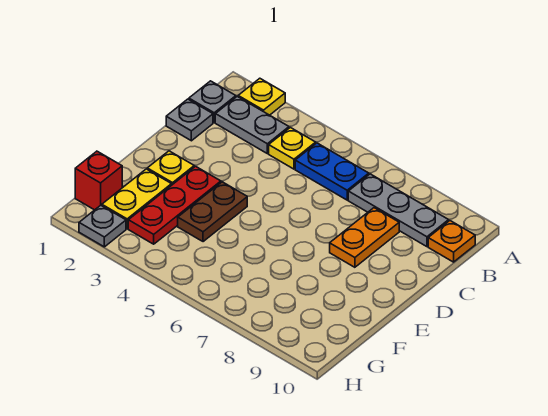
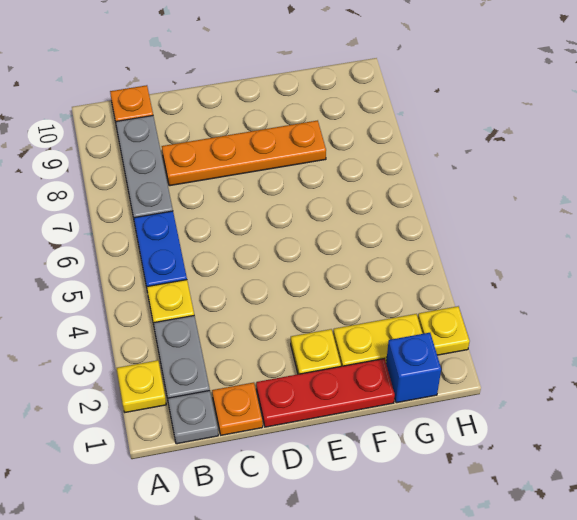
grey 1x1 plate [166,99,213,141] -> orange 1x1 plate [212,382,263,435]
orange 1x2 plate [330,208,399,267] -> orange 1x4 plate [162,120,326,186]
red 1x3 plate [128,166,221,244] -> red 1x3 plate moved to [256,359,395,427]
brown 1x2 plate [178,182,247,242] -> none
red 1x1 brick [75,151,122,210] -> blue 1x1 brick [386,333,441,403]
grey 1x1 plate [79,205,126,247] -> yellow 1x1 plate [418,306,470,355]

